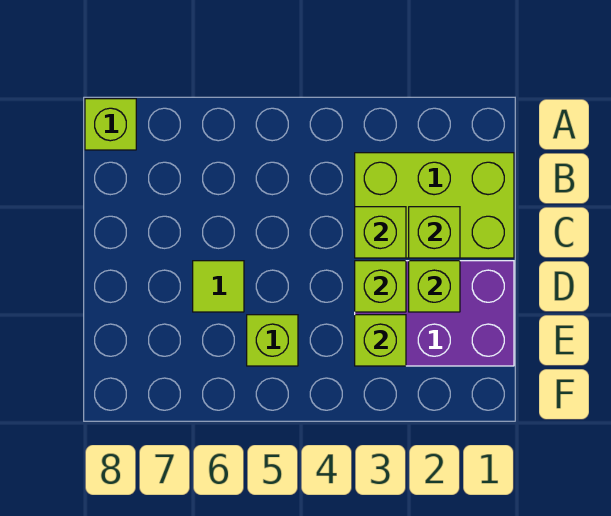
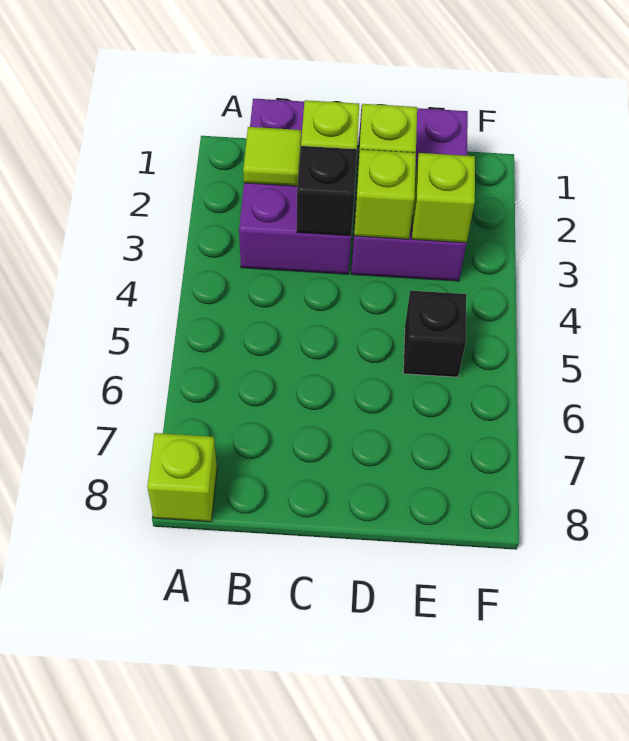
lime 2x3 brick [355,153,514,258] -> purple 2x3 brick [239,98,351,274]
lime 1x1 brick [355,207,406,258] -> black 1x1 brick [297,146,357,236]
lime 1x1 tile [193,261,244,312] -> lime 1x1 tile moved to [243,127,301,186]
lime 1x1 brick [247,315,298,366] -> black 1x1 brick [403,291,466,377]

